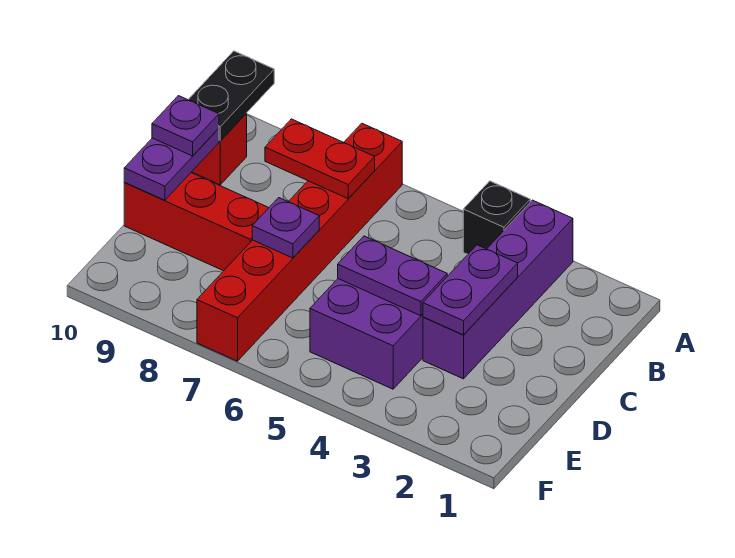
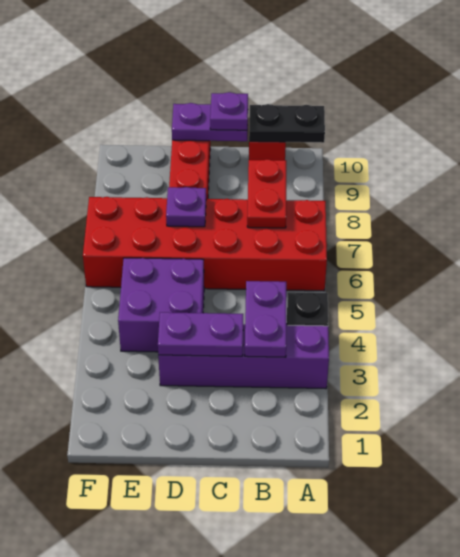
red 1x6 brick [197,123,402,361] -> red 2x6 brick [83,197,327,291]
purple 1x2 plate [338,236,447,316] -> purple 1x2 plate moved to [245,281,286,357]

